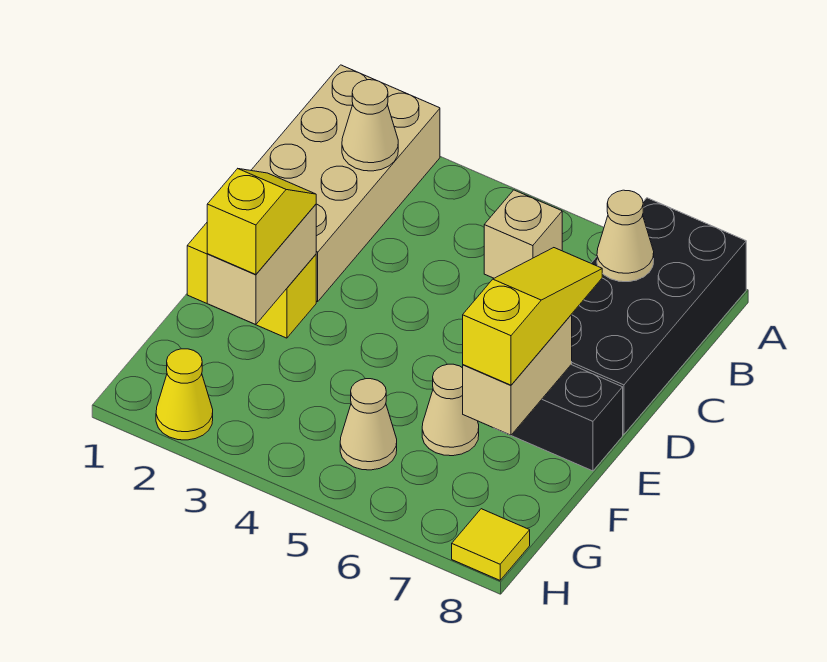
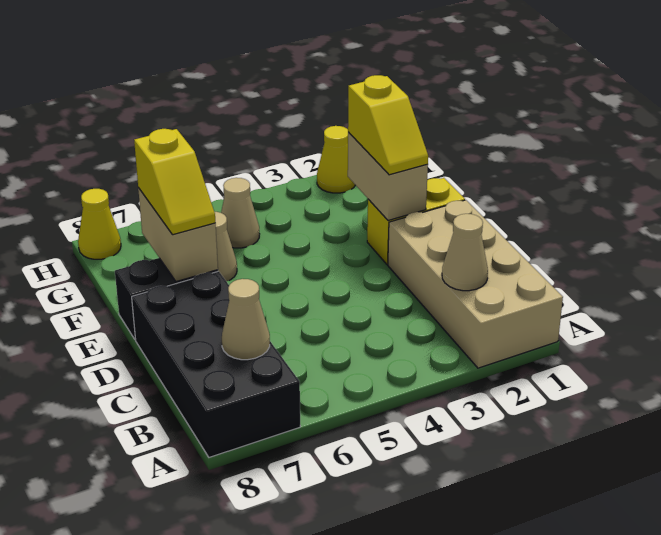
tan 1x1 brick [484,190,562,278] -> none
yellow 1x3 slope [463,248,602,385] -> yellow 1x2 slope [134,129,215,235]
yellow 1x1 tile [452,509,530,580] -> yellow 1x1 cone [78,189,121,259]

